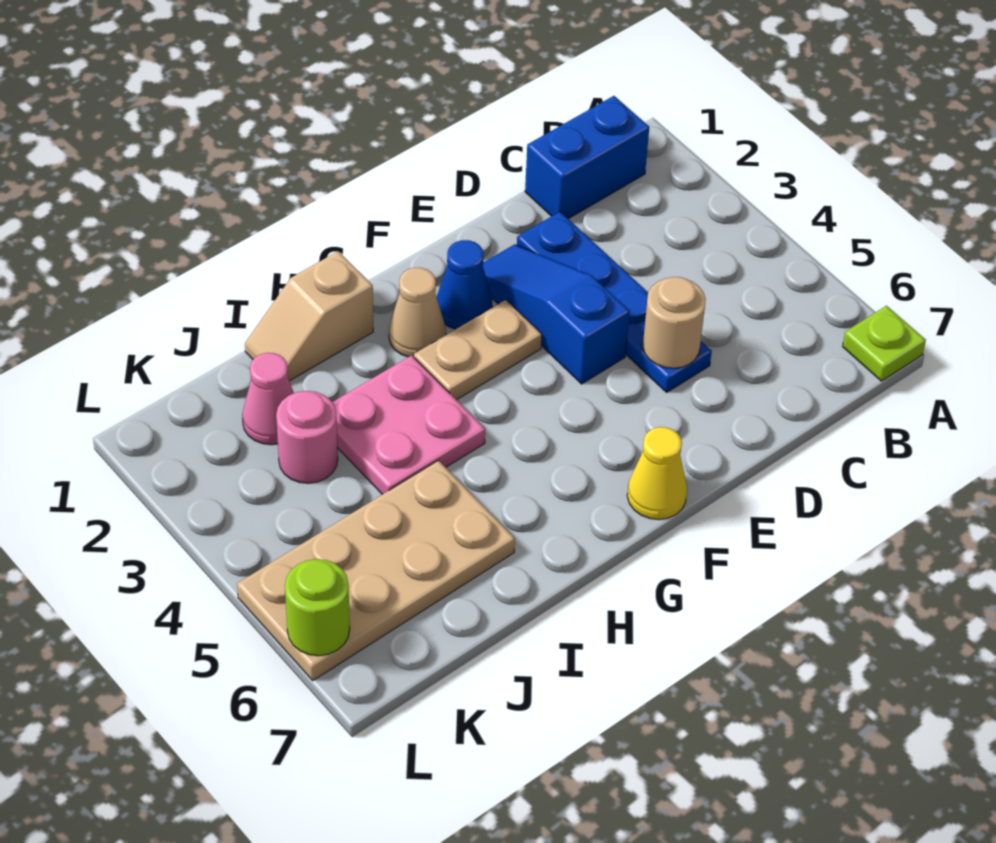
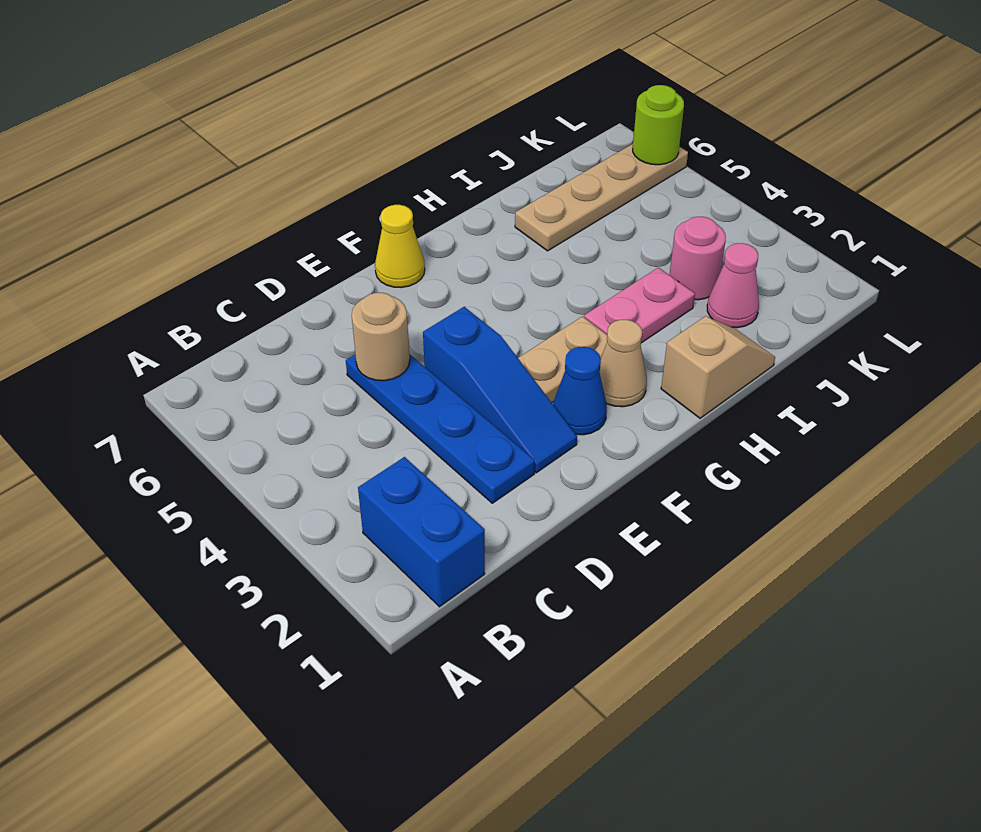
lime 1x1 plate [843,306,926,381] -> none
blue 1x2 brick [525,96,649,219] -> blue 1x2 brick turned to [358,457,485,607]
pink 2x2 plate [332,355,485,495] -> pink 1x2 plate [584,268,695,343]
tan 2x4 plate [237,460,515,680] -> tan 1x4 plate [515,144,688,251]

